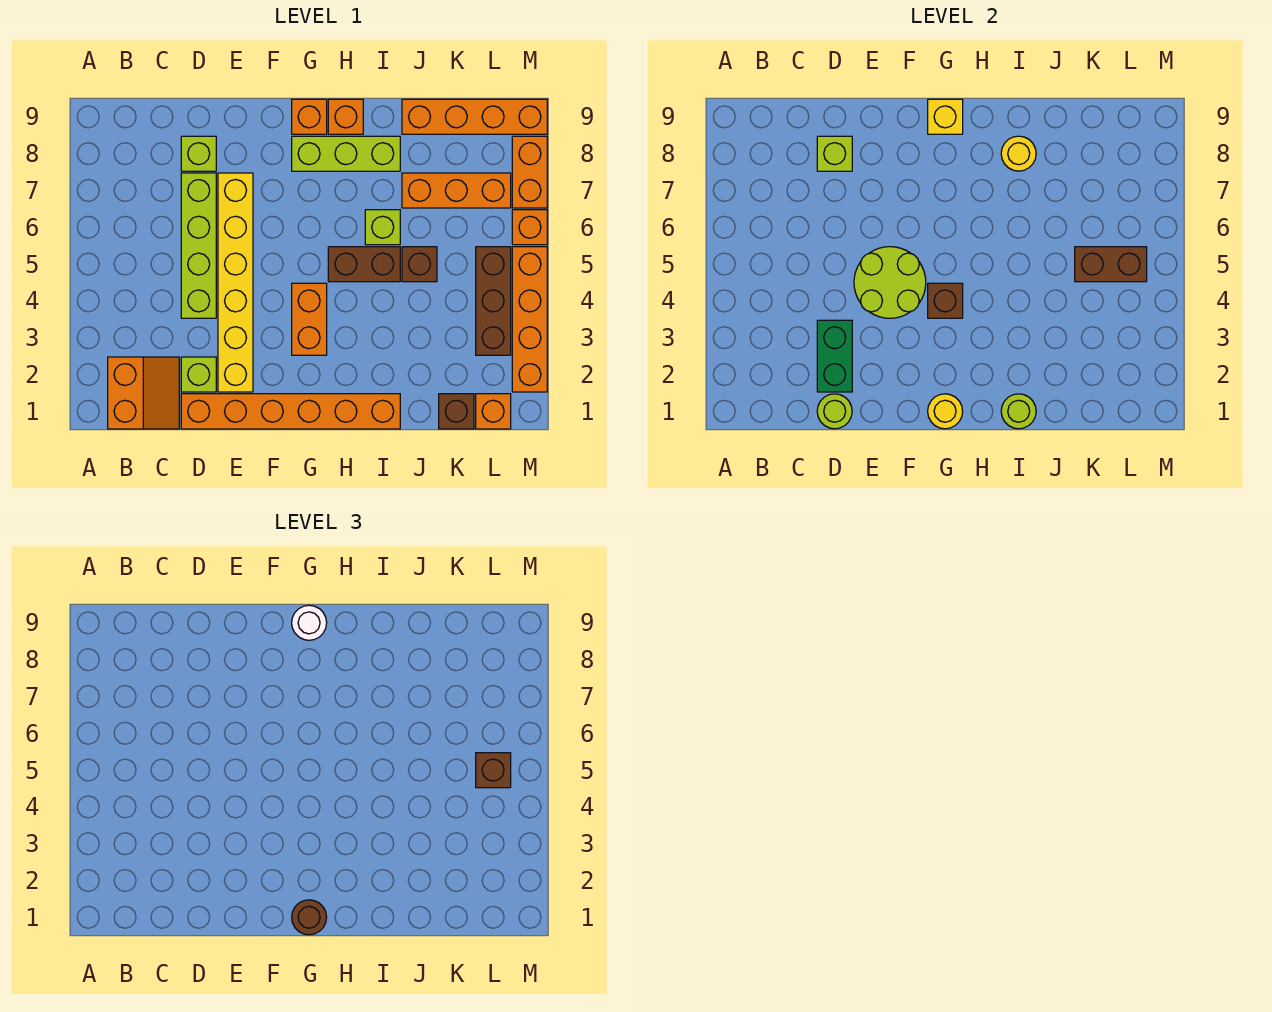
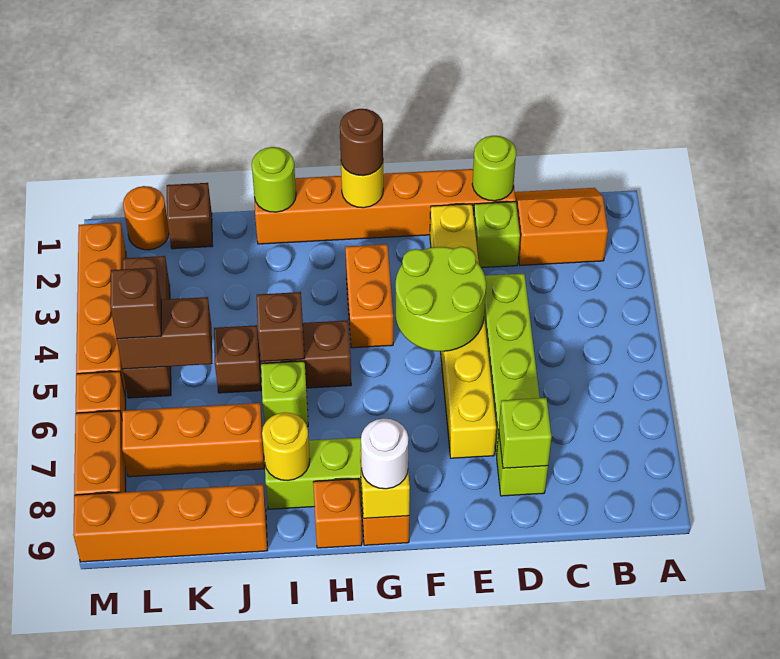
orange 2x2 slope [108,357,179,429] -> orange 2x2 slope turned to [515,188,608,265]
green 1x2 brick [817,320,852,392] -> none
brown 1x1 brick [928,283,963,318] -> brown 1x1 brick moved to [257,292,305,361]
orange 1x1 brick [476,394,511,429] -> orange 1x1 round brick [123,186,169,250]

